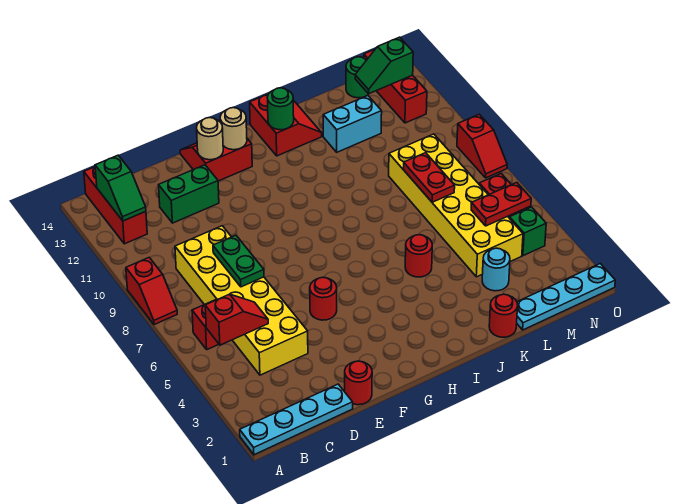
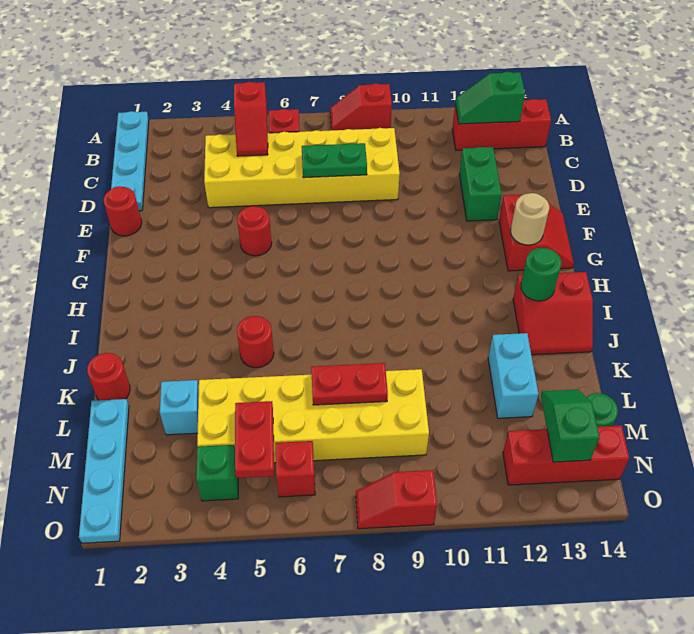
tan 1x1 round brick [197,118,223,160] -> none
cyan 1x1 round brick [482,248,510,291] -> cyan 1x1 brick [160,380,199,435]

